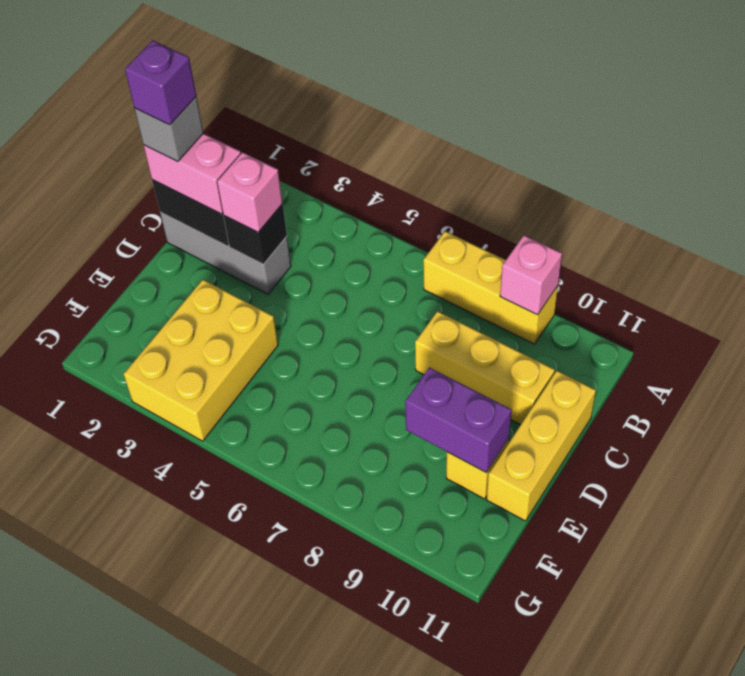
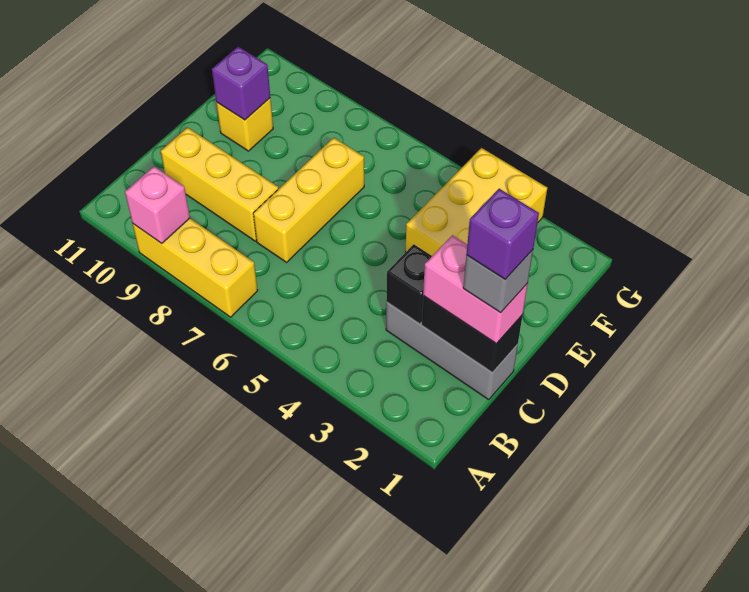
pink 1x1 brick [217,152,282,232] -> none
yellow 1x3 brick [487,371,596,521] -> yellow 1x3 brick moved to [253,138,364,262]
purple 1x2 brick [405,368,512,472] -> purple 1x1 brick [212,47,270,120]

